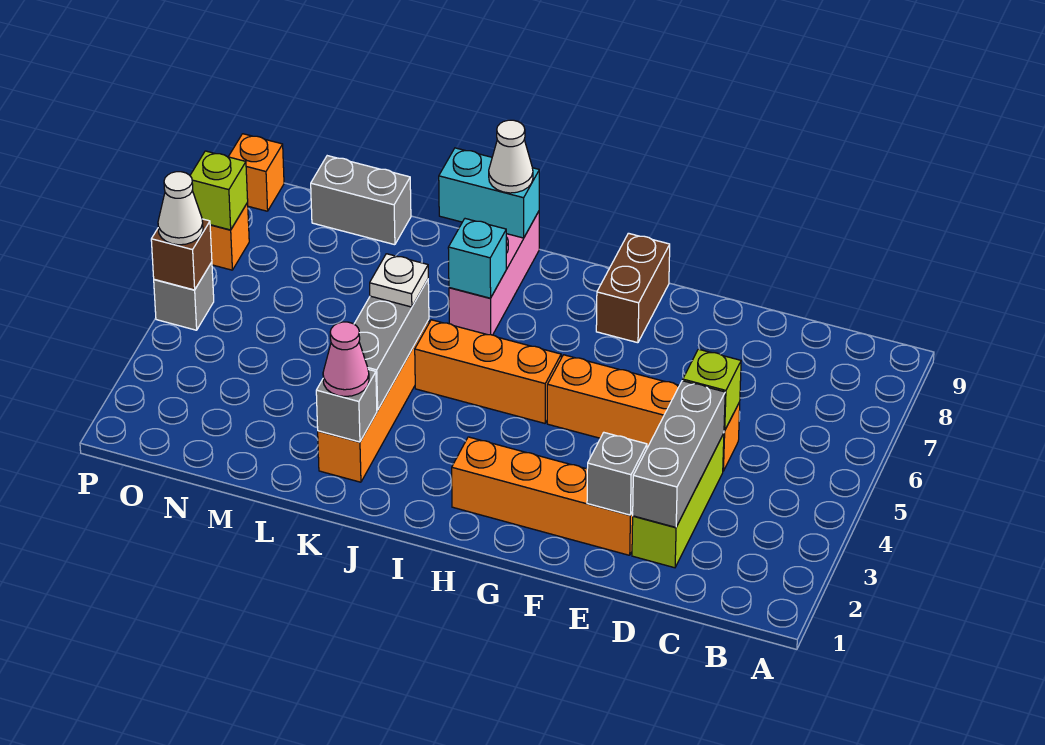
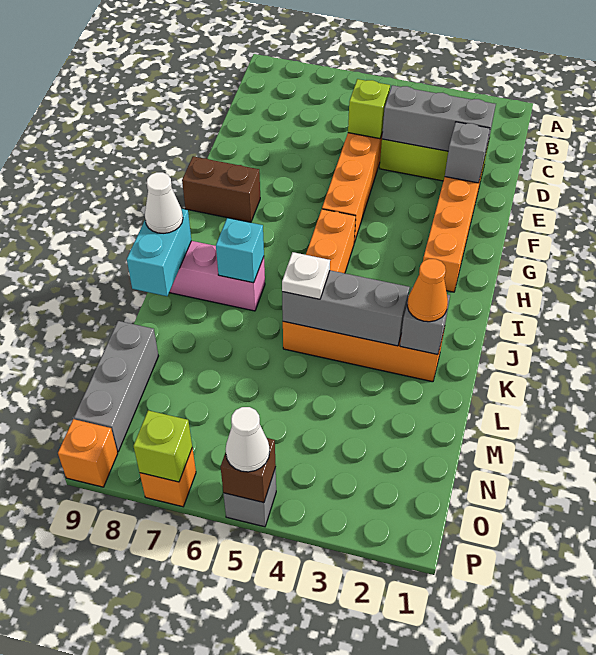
pink 1x1 cone [323,322,369,396] -> orange 1x1 cone [407,259,448,322]
grey 1x2 brick [311,156,411,245] -> grey 1x3 brick [74,321,158,452]

